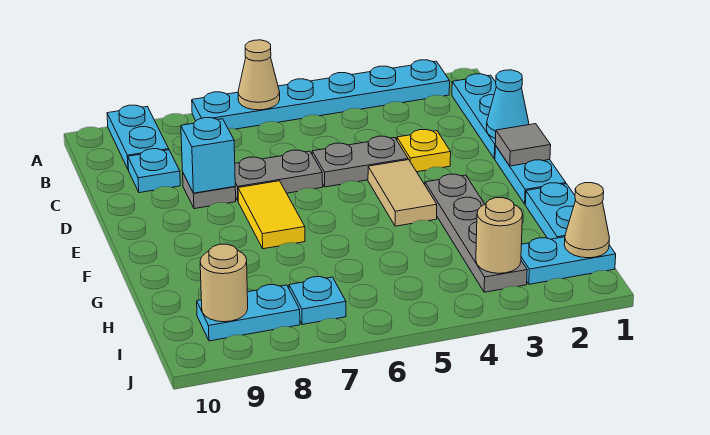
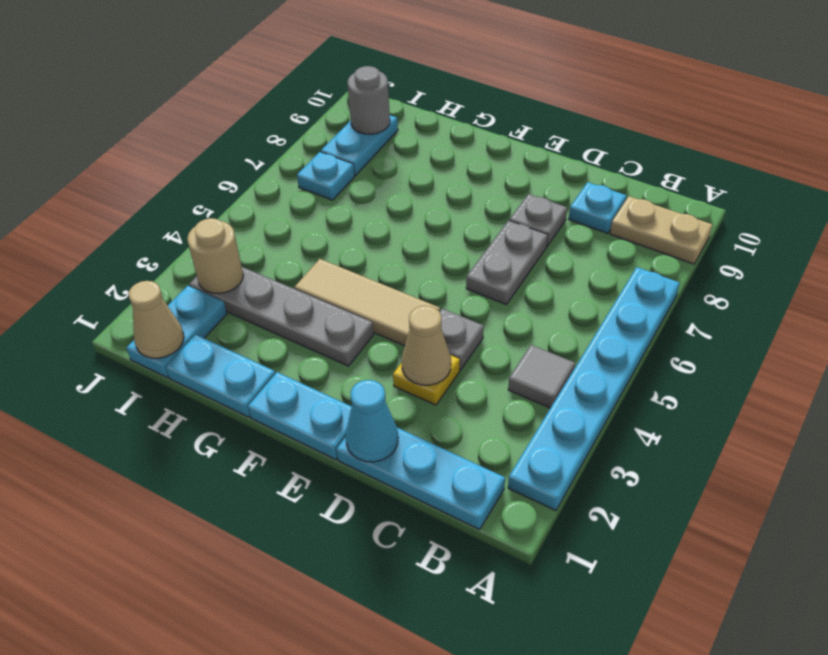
tan 1x1 cone [238,40,280,110] -> tan 1x1 cone moved to [402,306,451,385]
cyan 1x2 plate [107,105,169,170] -> tan 1x2 plate [610,196,712,264]
grey 1x2 plate [312,136,408,187] -> grey 1x1 plate [440,309,484,370]
cyan 1x1 brick [181,118,235,193] -> none
grey 1x1 tile [495,124,551,166] -> grey 1x1 tile moved to [508,345,575,408]
tan 1x2 tile [368,160,437,226] -> tan 1x3 tile [295,259,440,346]
yellow 1x2 tile [238,181,305,249] -> none
tan 1x1 round brick [200,244,248,322] -> grey 1x1 round brick [347,66,390,134]

